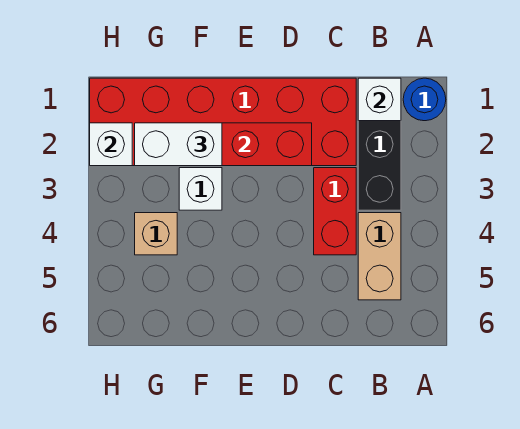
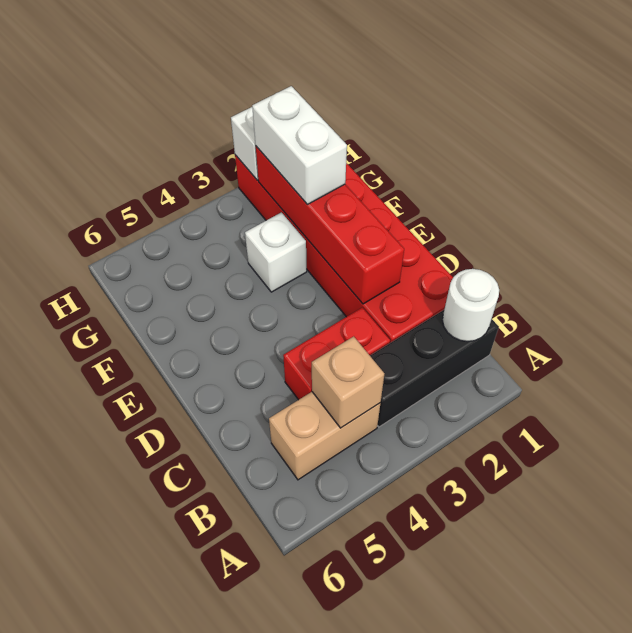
blue 1x1 round brick [403,78,446,121] -> none
white 1x1 brick [358,78,401,121] -> white 1x1 round brick [442,269,499,342]
tan 1x1 brick [135,213,177,255] -> tan 1x1 brick moved to [312,336,384,428]

